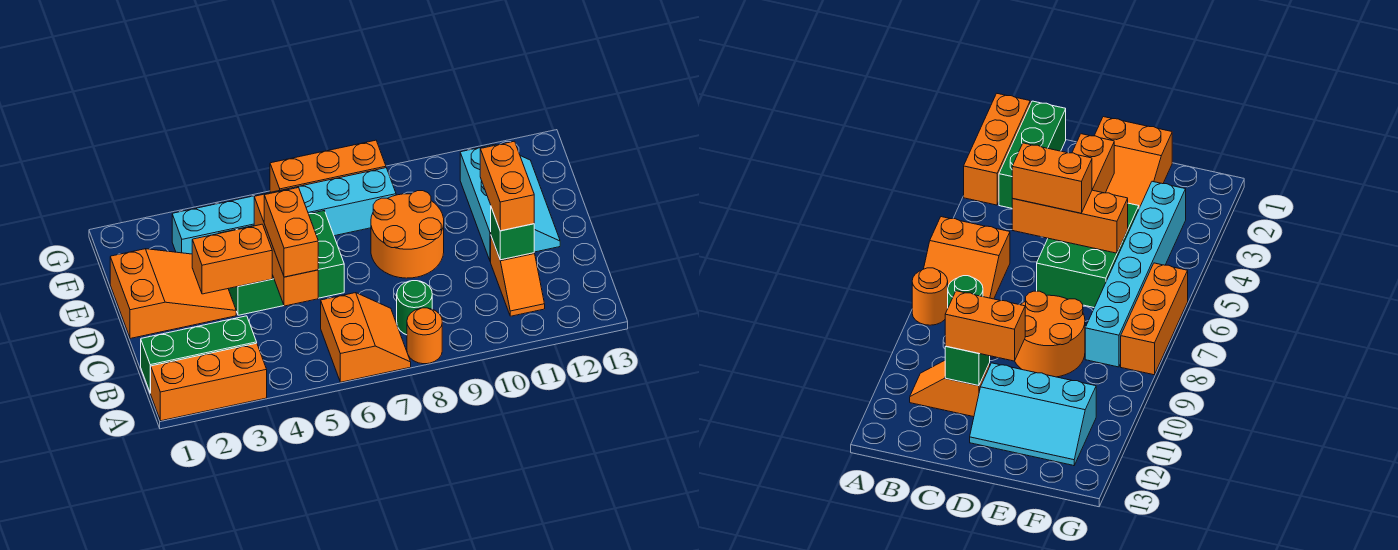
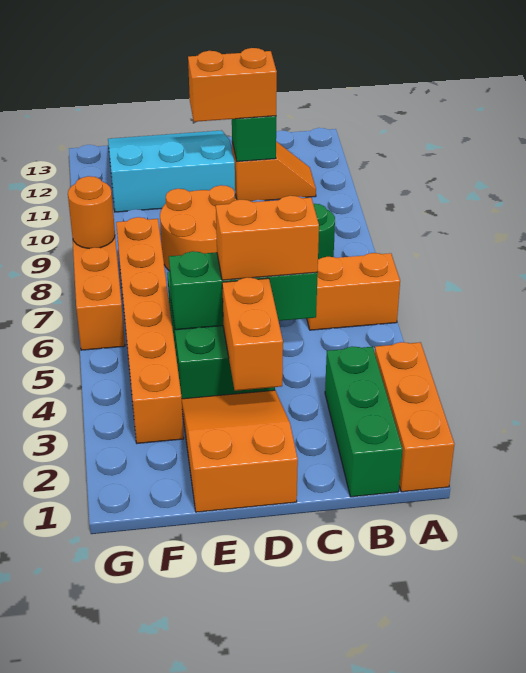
orange 1x1 round brick [407,308,442,364] -> orange 1x1 round brick moved to [68,176,115,249]
orange 1x3 brick [254,189,318,306] -> green 1x3 brick [169,251,318,330]
cyan 2x3 slope [460,145,560,262] -> cyan 3x3 slope [108,130,235,212]
cyan 1x6 brick [172,168,396,254] -> orange 1x6 brick [116,217,184,443]

